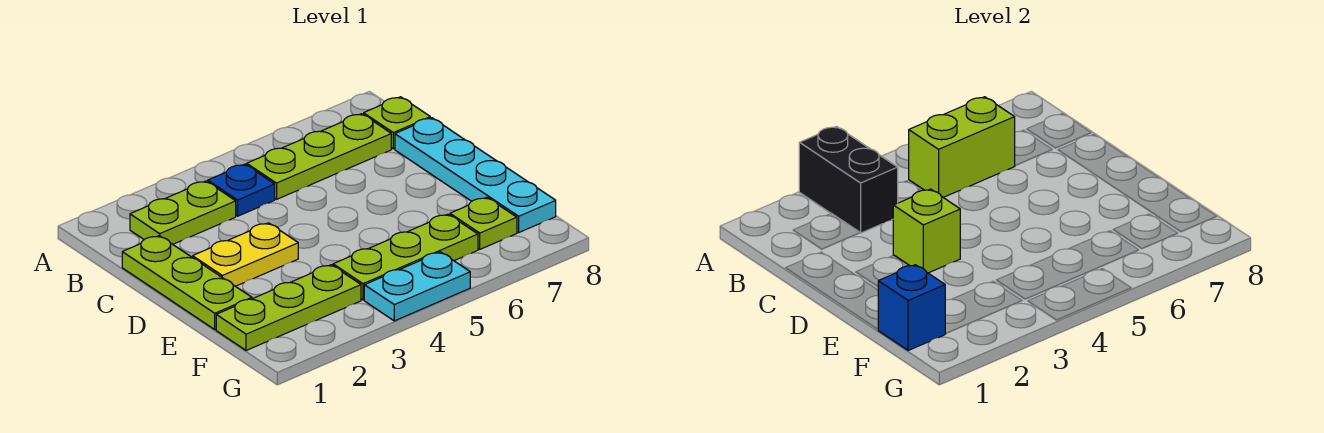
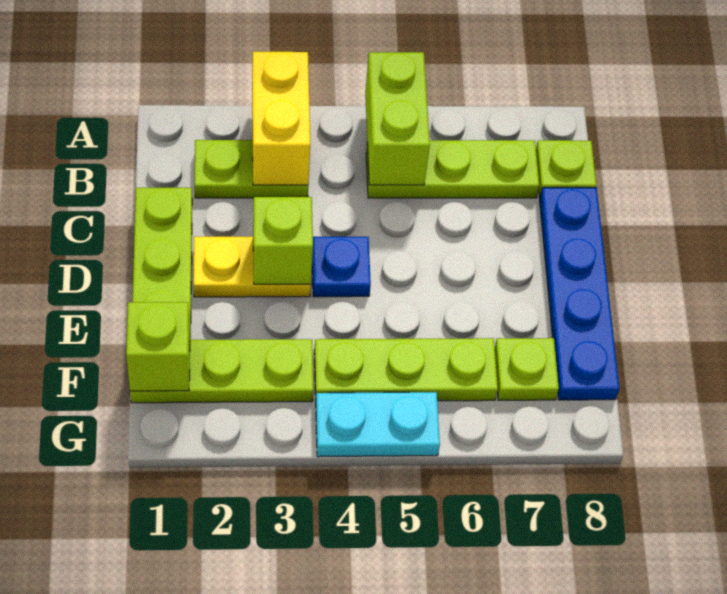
black 1x2 brick [799,126,898,233] -> yellow 1x2 brick [252,52,310,185]
blue 1x1 plate [208,164,275,216] -> blue 1x1 plate moved to [312,237,371,297]
lime 1x2 brick [909,97,1015,197] -> lime 1x2 brick turned to [365,52,430,185]
cyan 1x4 plate [395,118,556,232] -> blue 1x4 plate [540,188,619,400]
blue 1x1 brick [878,265,945,351] -> lime 1x1 brick [126,302,190,391]

